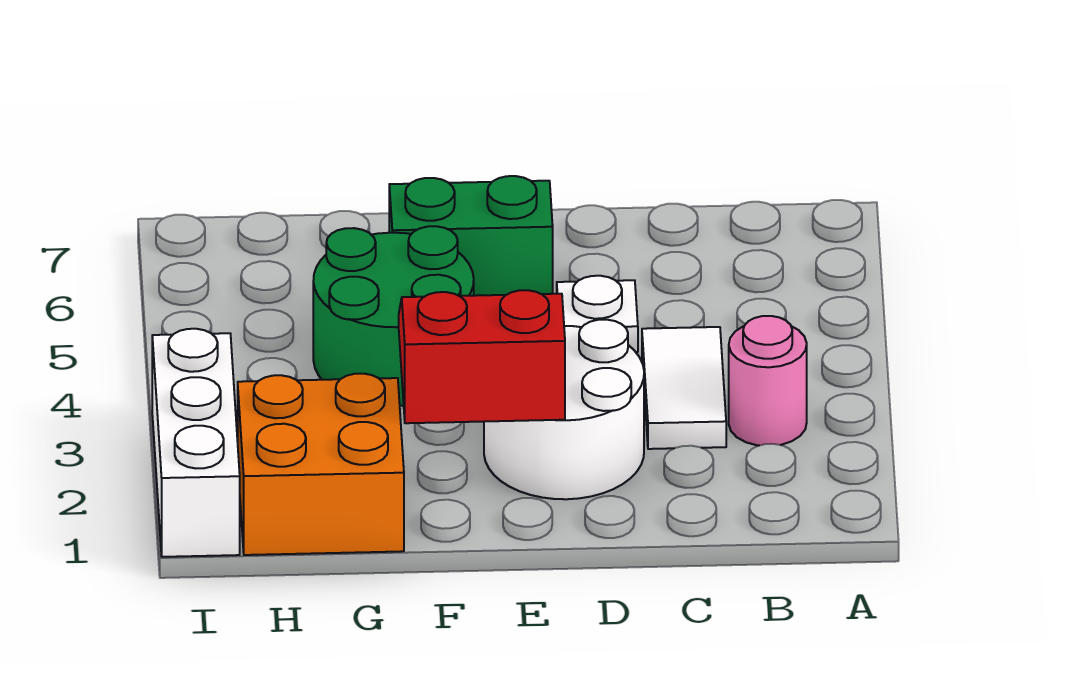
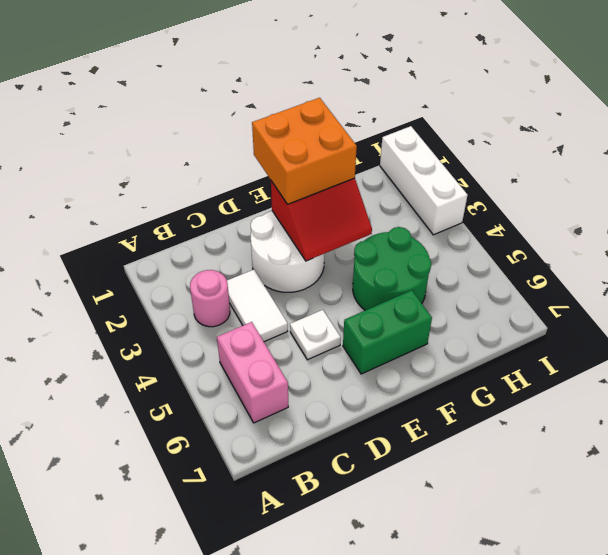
none -> pink 1x2 brick [217,322,288,423]
orange 2x2 brick [238,374,404,555] -> orange 2x2 brick moved to [252,98,357,204]

